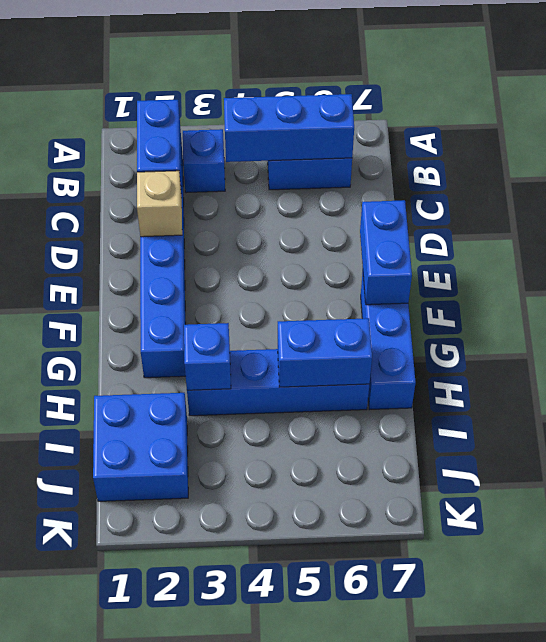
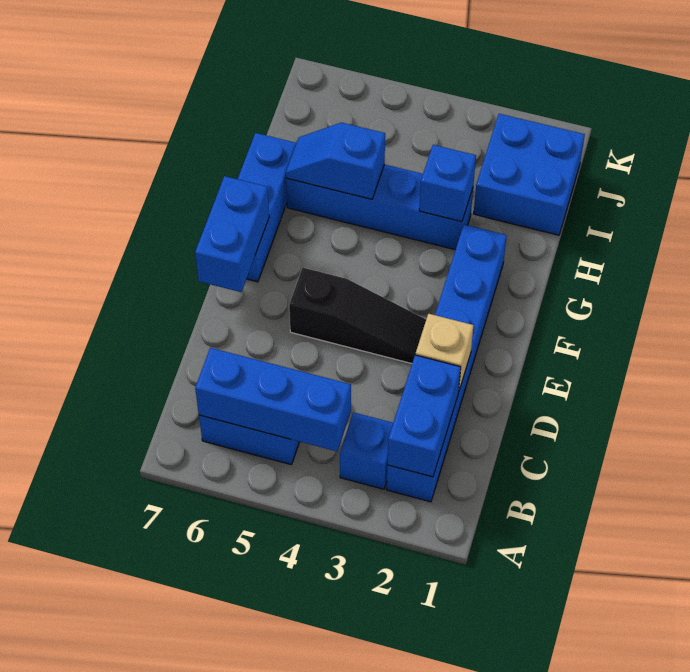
none -> black 1x3 slope [289,268,426,364]
blue 1x2 brick [278,318,372,387] -> blue 1x2 slope [286,122,385,199]

